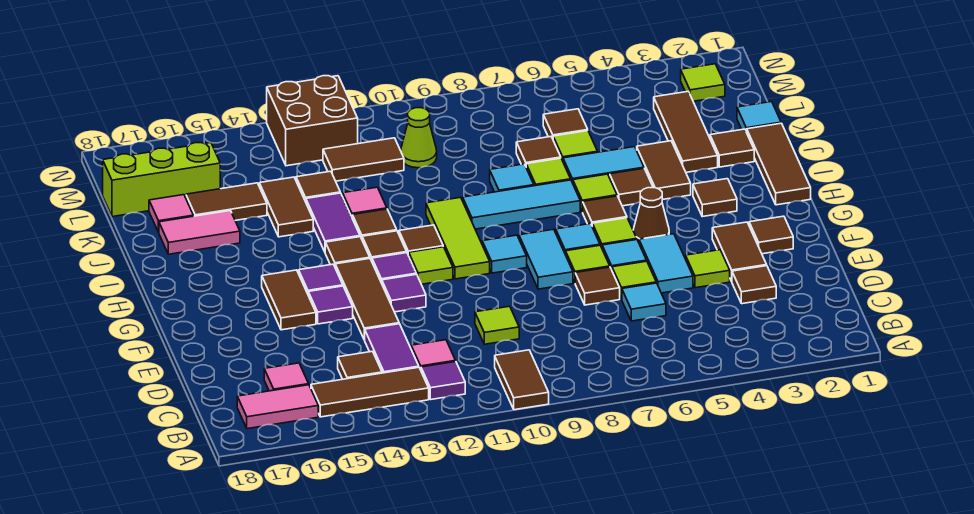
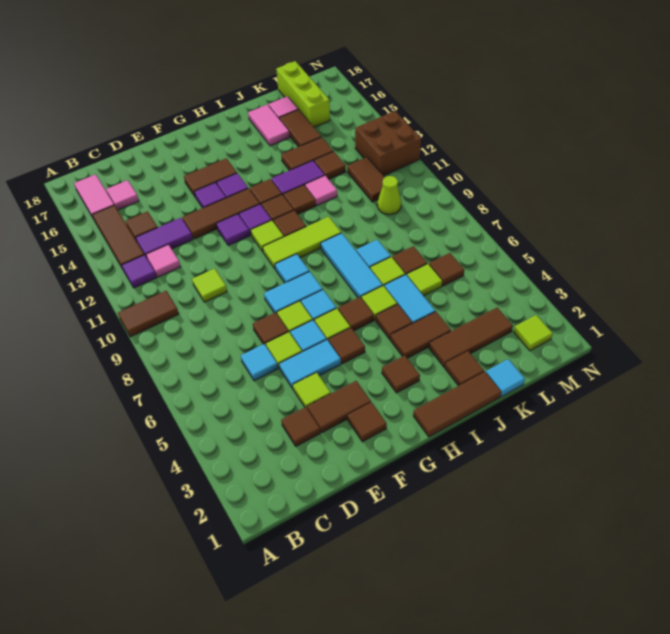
brown 1x1 cone [633,188,669,242] -> brown 1x1 tile [328,328,365,364]

